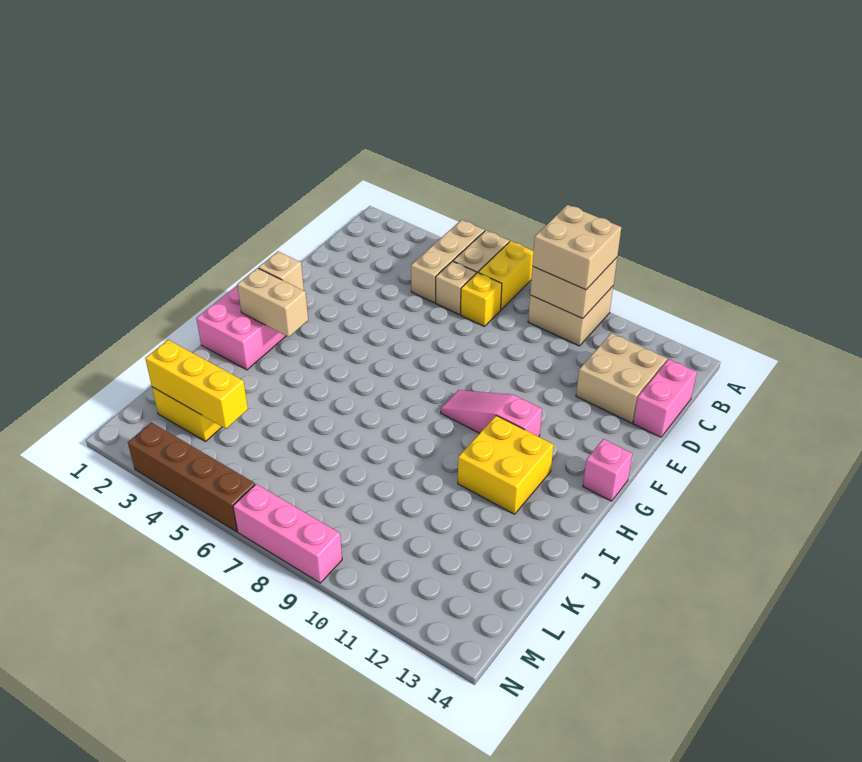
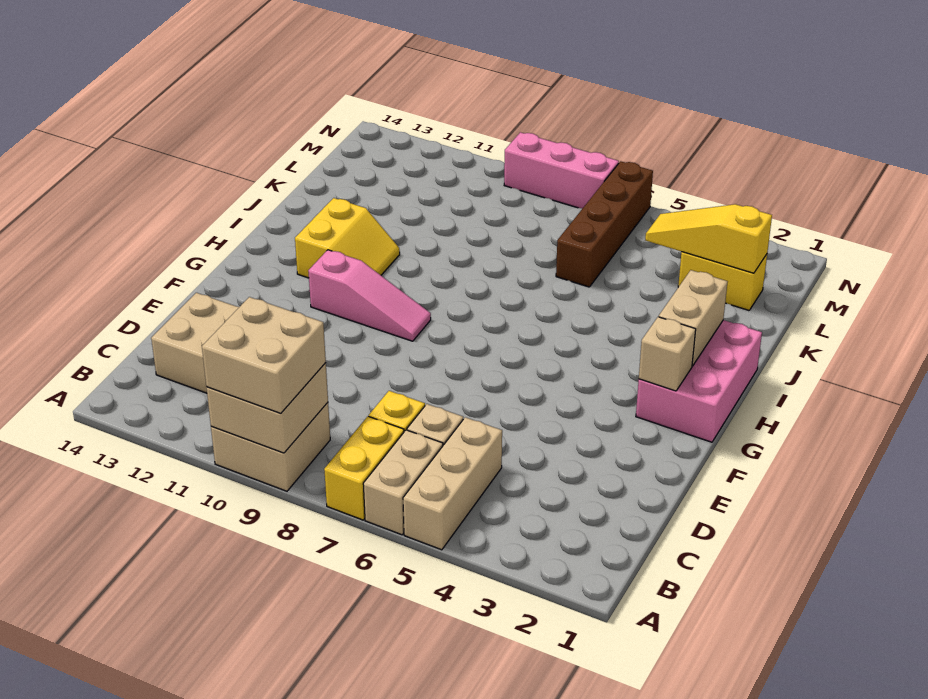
pink 1x2 brick [633,359,697,437] -> none
pink 1x1 brick [583,439,633,501] -> none
tan 1x2 brick [237,268,308,337] -> tan 1x2 brick turned to [659,270,727,366]
yellow 2x2 brick [458,416,554,514] -> yellow 2x2 slope [295,198,400,278]
yellow 1x3 brick [145,340,248,429] -> yellow 1x3 slope [645,204,772,273]
brown 1x4 brick [128,422,255,532] -> brown 1x4 brick turned to [556,161,653,287]

